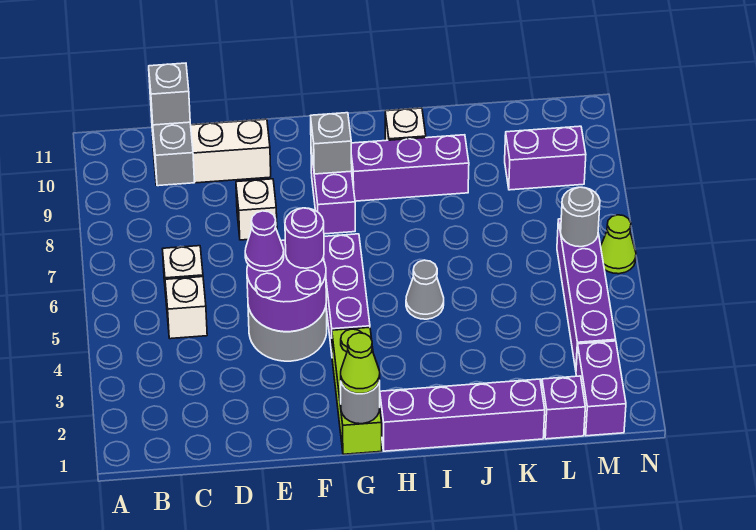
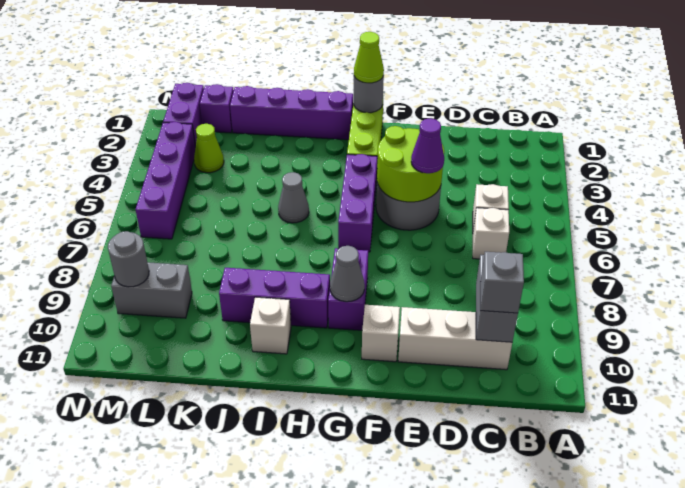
purple 2x2 round brick [247,240,326,332] -> lime 2x2 round brick [377,126,444,202]
white 1x1 brick [236,179,277,240] -> white 1x1 brick moved to [362,305,400,362]
purple 1x1 round brick [285,208,324,268] -> none
grey 1x1 brick [311,113,352,174] -> grey 1x1 cone [330,246,365,302]
purple 1x2 brick [505,126,586,190] -> grey 1x2 brick [111,262,192,318]
grey 1x1 round brick [561,187,600,247] -> grey 1x1 round brick moved to [108,231,149,287]
lime 1x1 cone [601,215,636,274] -> lime 1x1 cone moved to [194,124,224,173]

